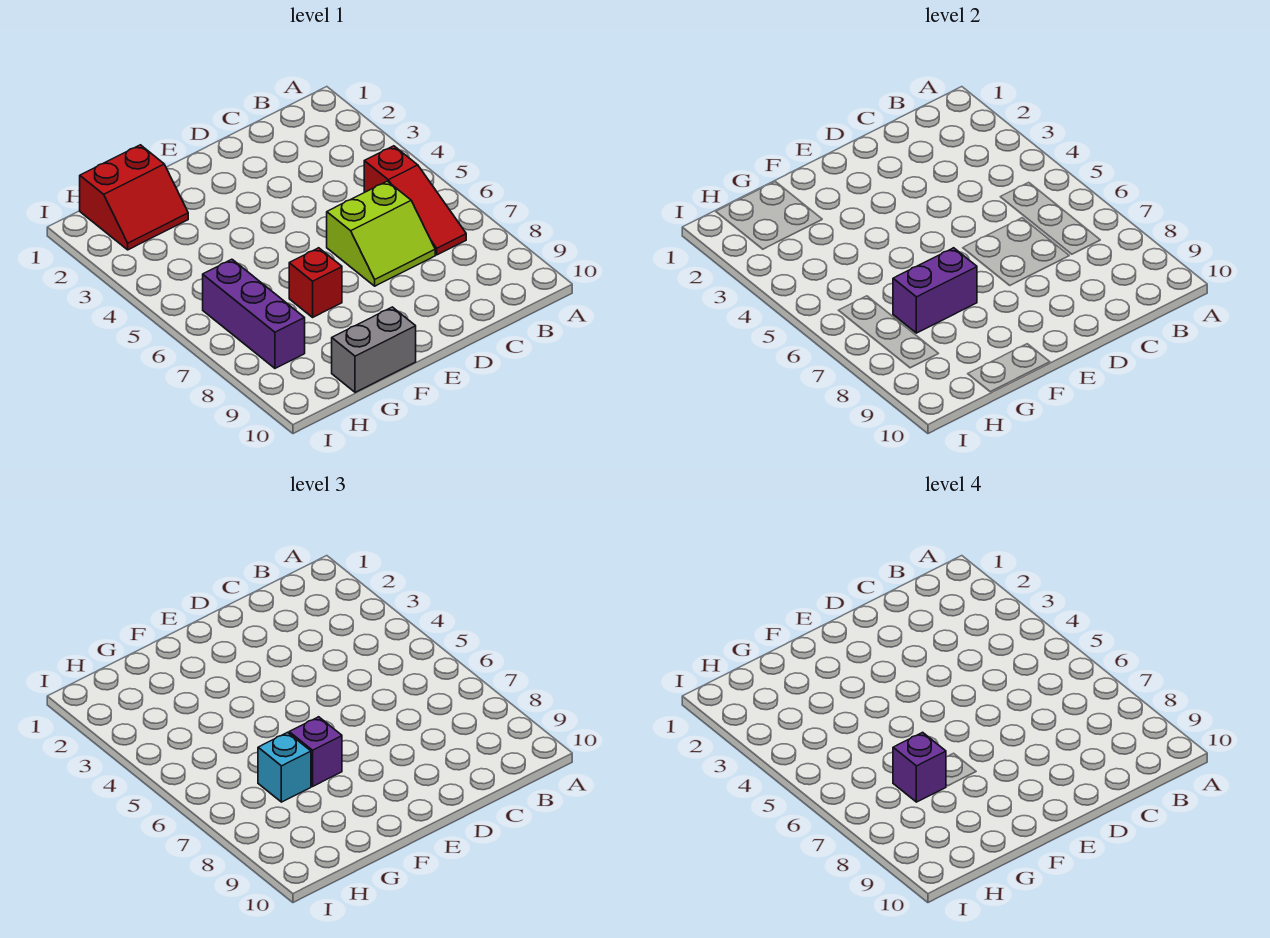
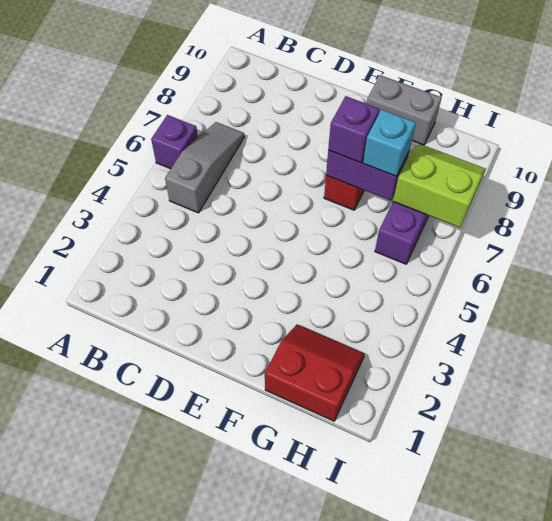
red 1x3 slope [364,146,466,255] -> grey 1x3 slope [165,122,244,213]
lime 2x2 slope [327,181,435,286] -> lime 2x2 slope moved to [393,144,486,228]
purple 1x1 brick [893,732,946,802] -> purple 1x1 brick moved to [151,115,198,169]

